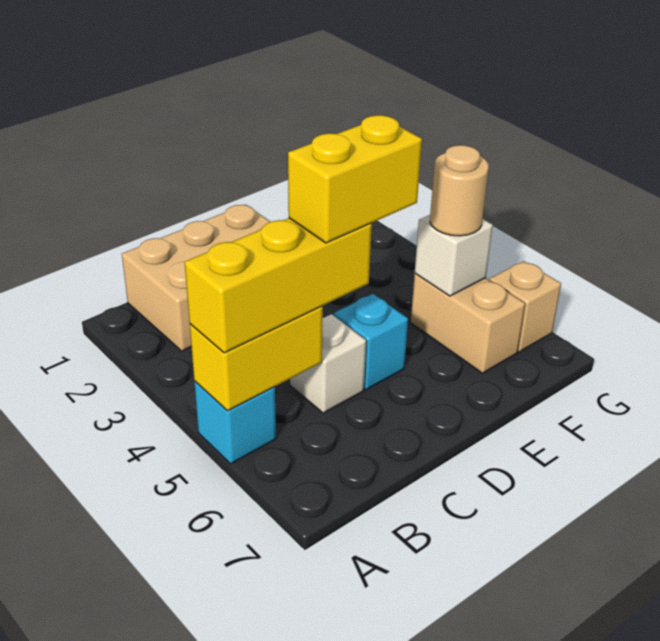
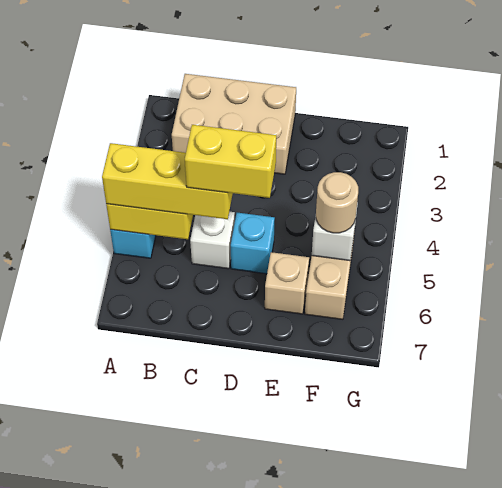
tan 1x1 brick [489,261,561,352] -> tan 1x1 brick moved to [265,252,309,314]

